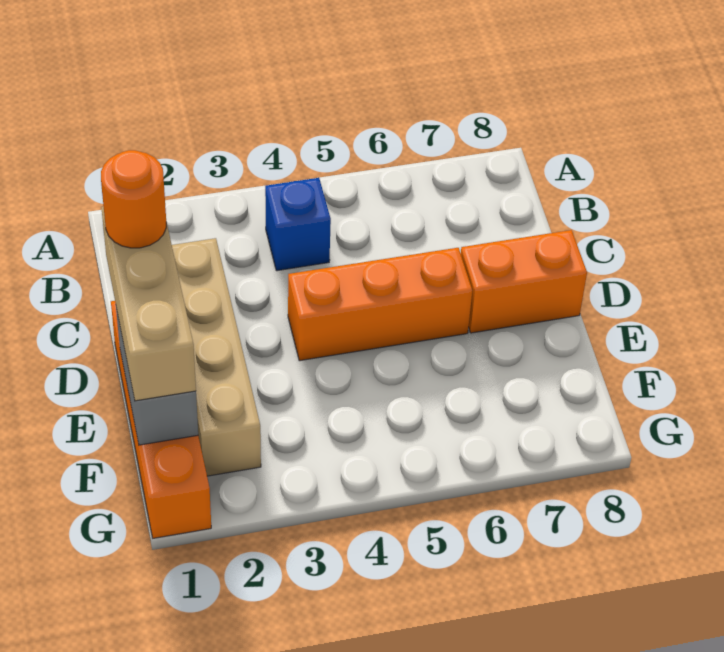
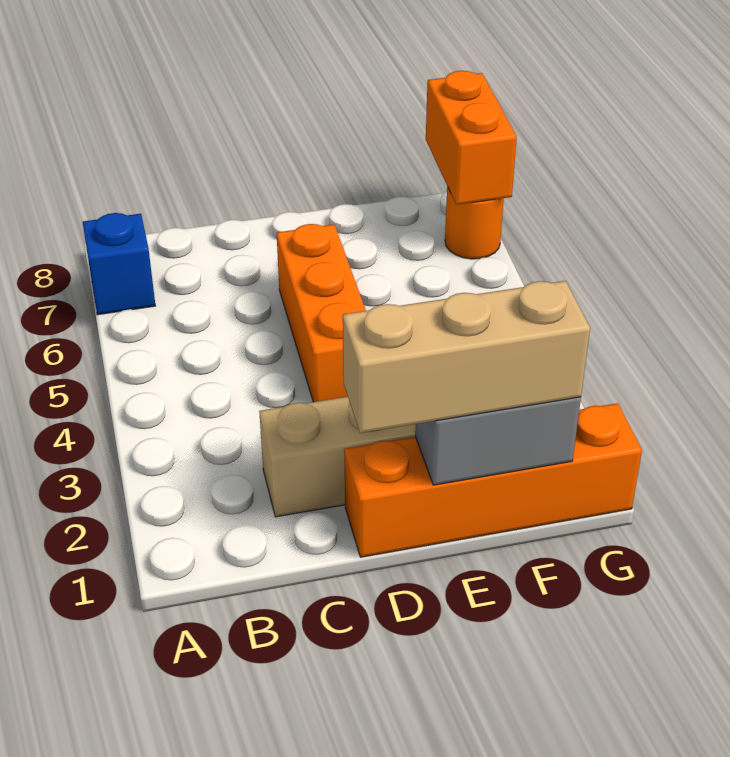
blue 1x1 brick [265,178,331,271] -> blue 1x1 brick moved to [83,213,155,315]
orange 1x1 round brick [101,150,166,248] -> orange 1x1 round brick moved to [445,187,504,259]
orange 1x2 brick [461,230,587,333] -> orange 1x2 brick moved to [426,71,517,205]

